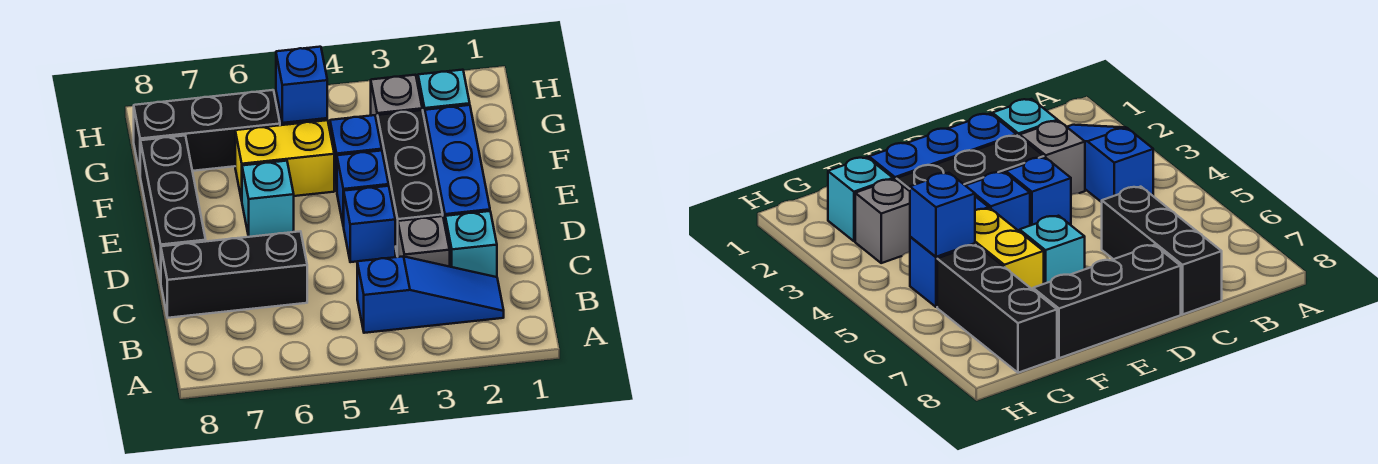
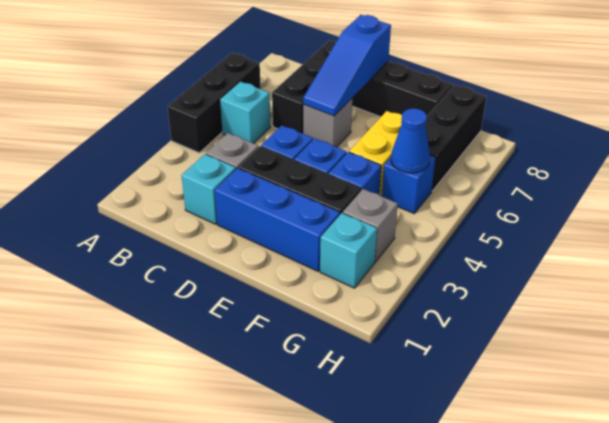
none -> black 1x3 brick [167,53,261,153]
blue 1x3 slope [357,256,504,333] -> blue 1x3 slope moved to [303,15,391,116]
none -> grey 1x1 brick [303,98,352,147]
cyan 1x1 brick [242,161,294,237] -> cyan 1x1 brick moved to [220,82,270,143]
blue 1x1 brick [276,47,327,123] -> blue 1x1 cone [391,108,430,173]

